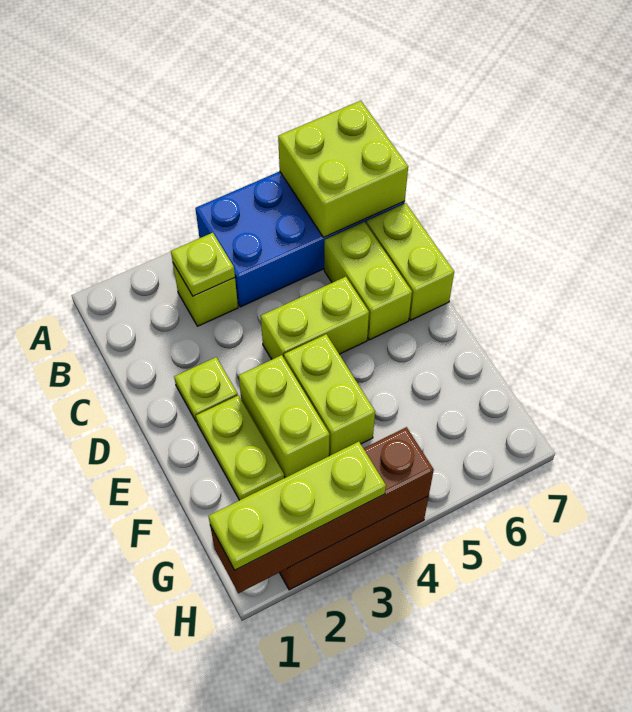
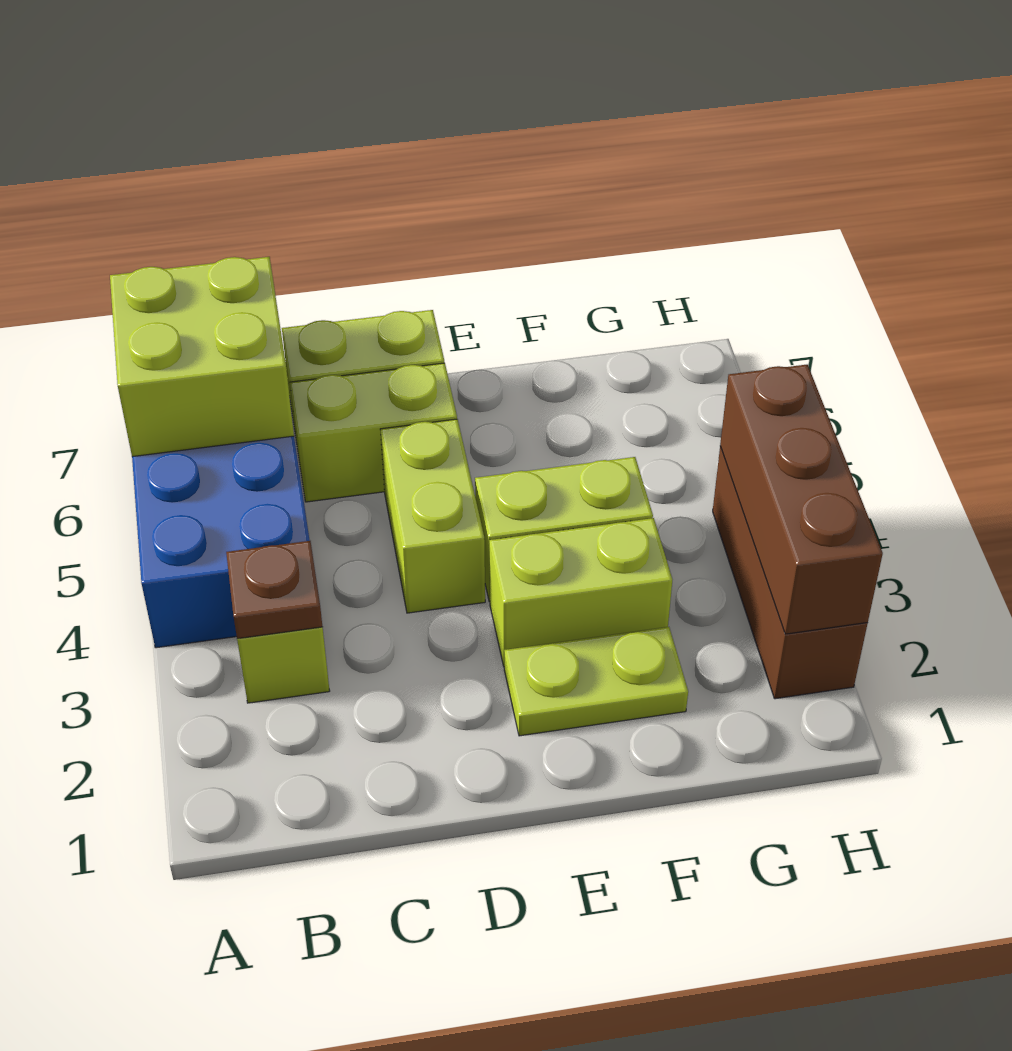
lime 1x1 plate [171,233,235,296] -> brown 1x1 plate [226,541,322,639]
lime 1x1 plate [174,357,238,422] -> none
brown 1x4 brick [210,427,434,593] -> brown 1x3 brick [720,365,883,634]
lime 1x3 plate [208,442,386,570] -> none

